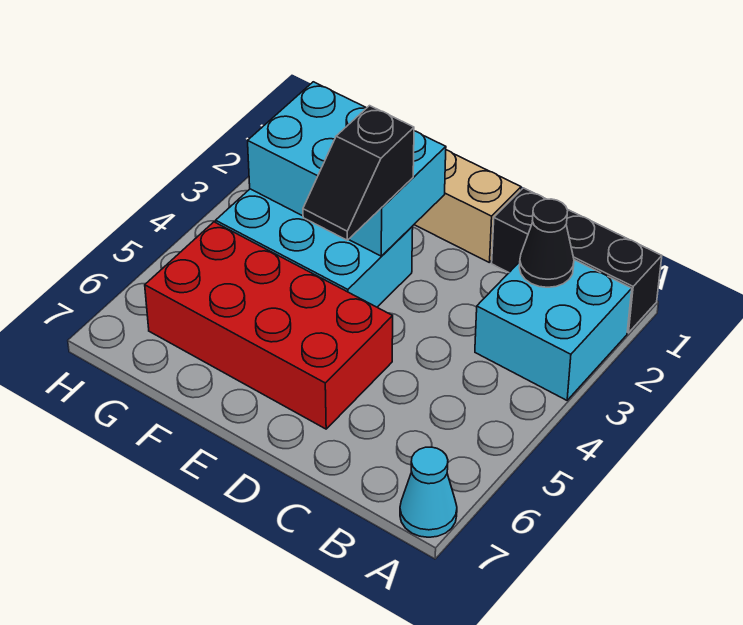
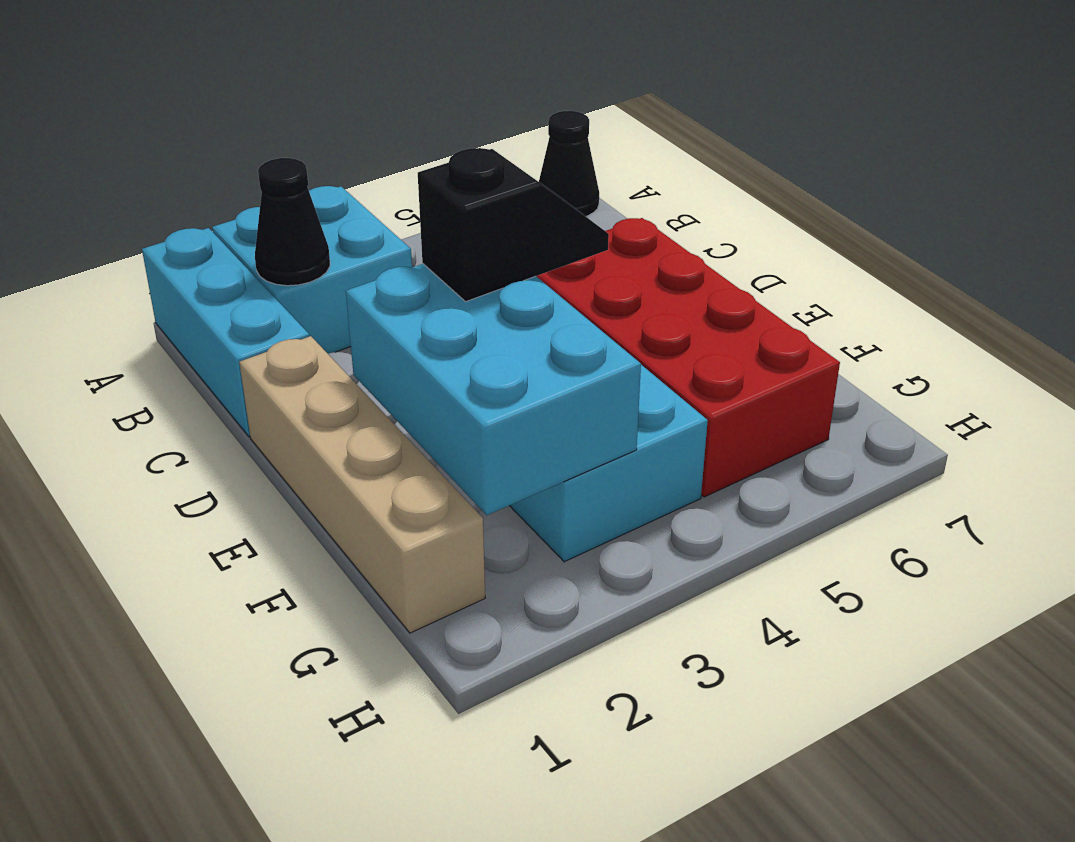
black 1x3 brick [492,188,662,333] -> cyan 1x3 brick [142,228,309,437]
cyan 1x1 cone [400,447,457,537] -> black 1x1 cone [539,111,599,216]

